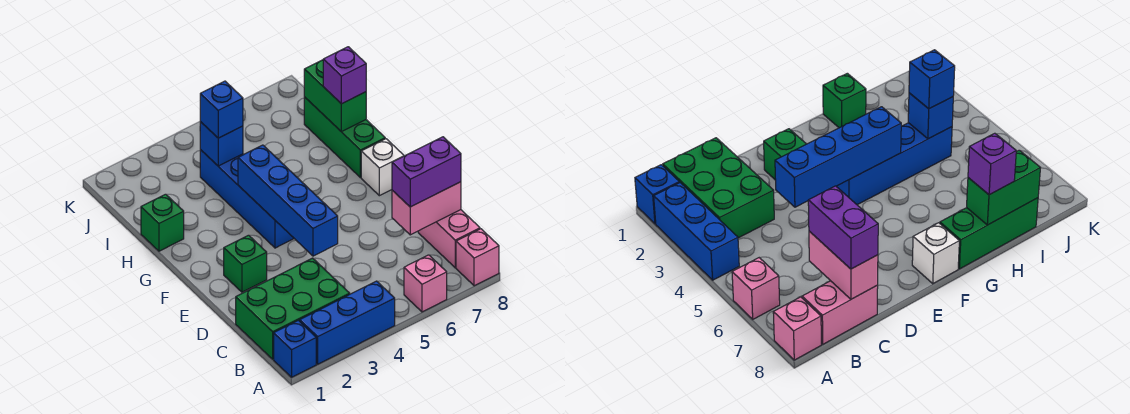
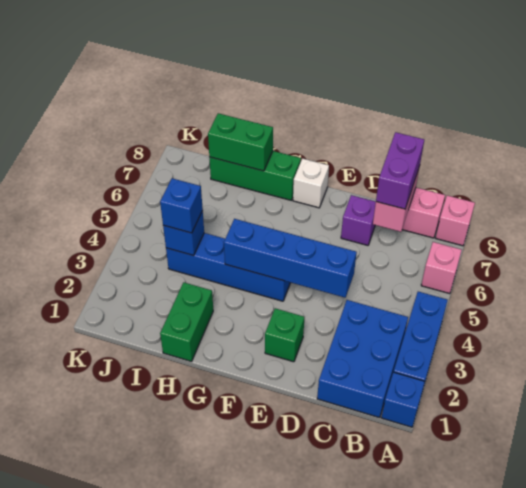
green 2x3 brick [236,258,350,359] -> blue 2x3 brick [317,300,408,418]
green 1x1 brick [141,194,184,251] -> green 1x2 brick [160,282,213,361]
purple 1x1 brick [323,47,366,104] -> purple 1x1 brick moved to [341,195,376,245]

